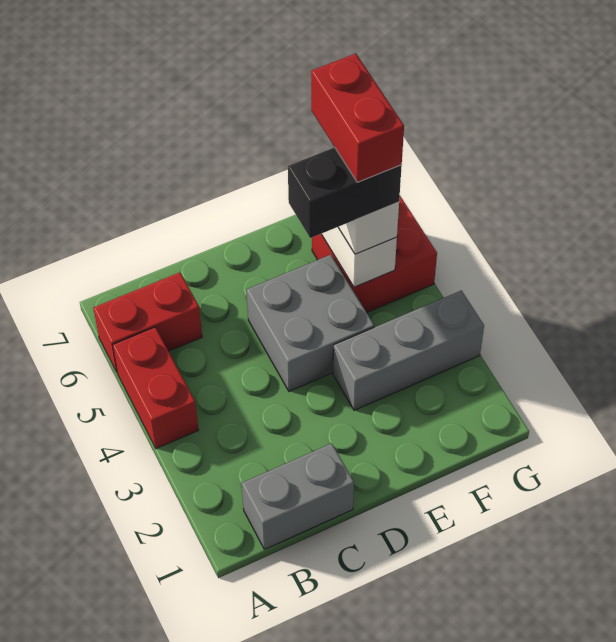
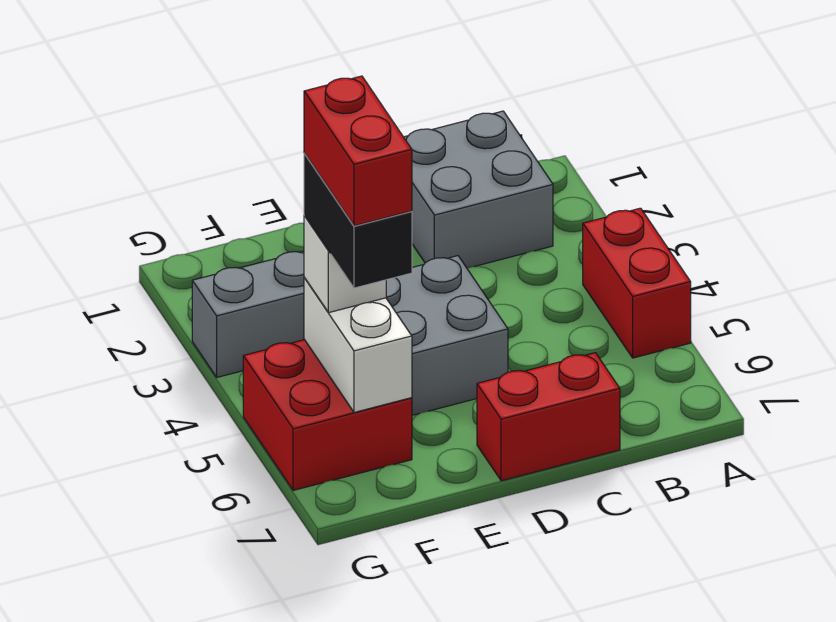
red 1x2 brick [93,272,202,372] -> red 1x2 brick moved to [477,353,620,481]
grey 1x2 brick [242,443,354,549] -> grey 2x2 brick [404,111,553,268]
black 1x2 brick [288,147,402,238] -> black 1x2 brick turned to [304,153,412,288]

